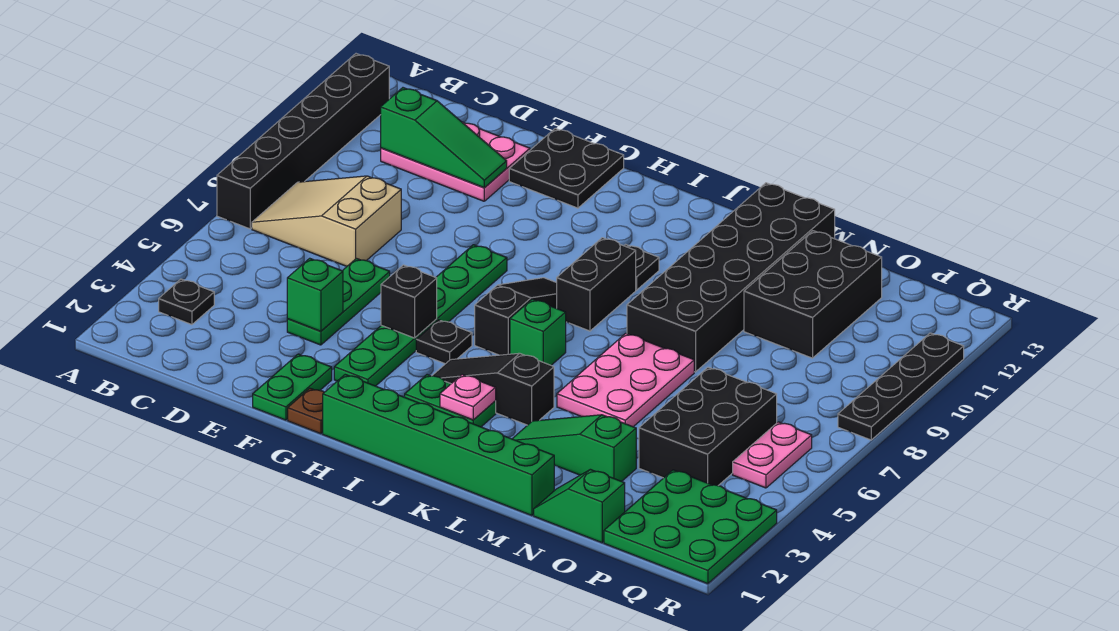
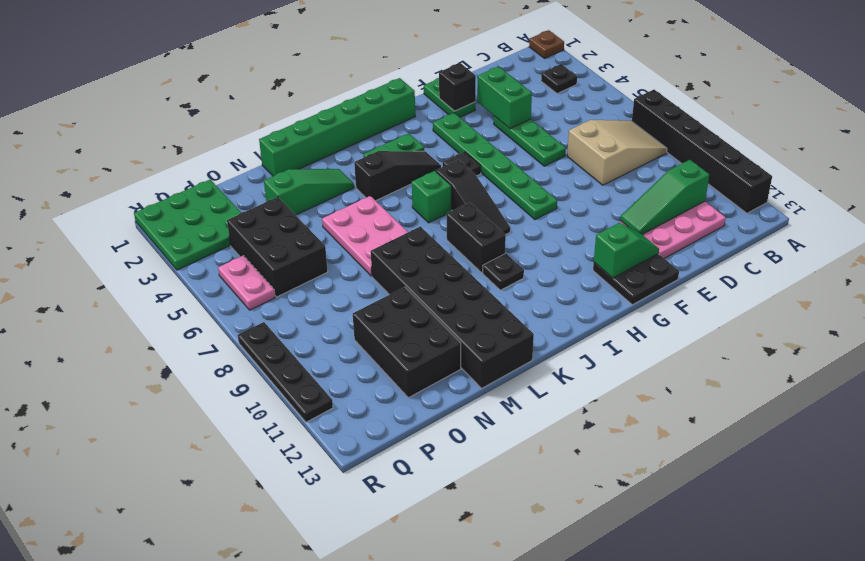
green 1x1 brick [287,258,343,331] -> green 1x2 brick [477,66,532,129]
brown 1x1 plate [288,388,324,434] -> brown 1x1 plate moved to [529,30,564,58]
black 1x1 brick [381,265,437,338] -> black 1x1 brick moved to [439,63,476,111]
pink 1x1 plate [440,374,496,420] -> none
green 1x2 slope [534,469,625,543] -> green 1x2 slope moved to [594,223,659,278]

